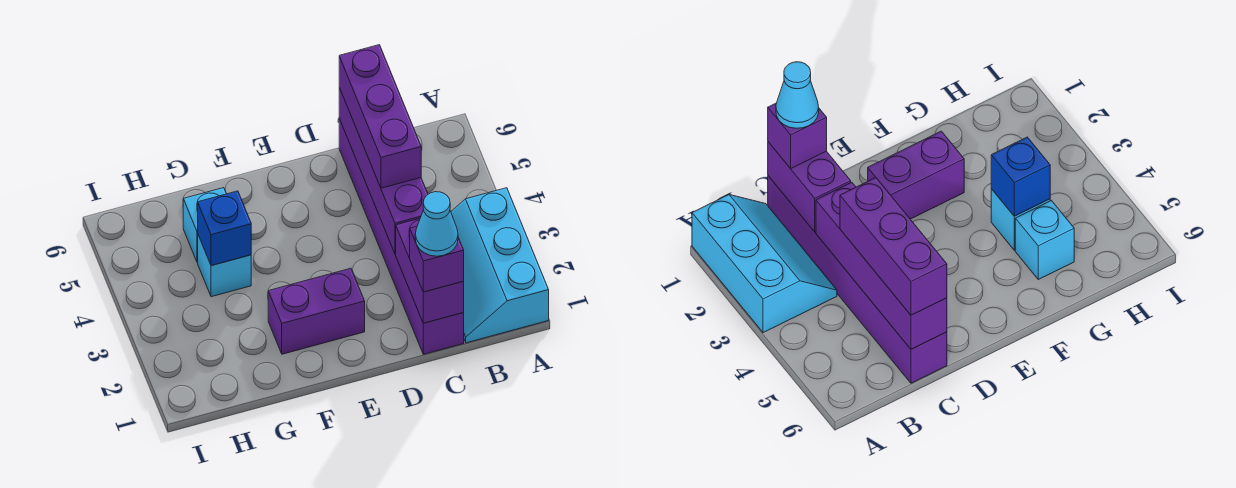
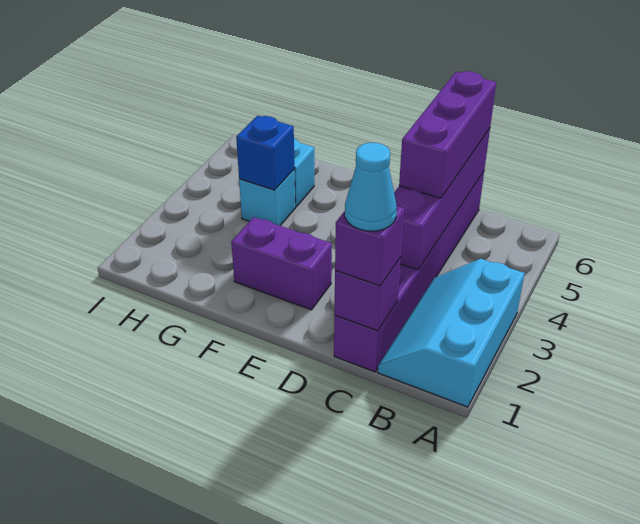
purple 1x2 brick [396,219,464,323] -> purple 1x1 brick [334,257,401,331]

